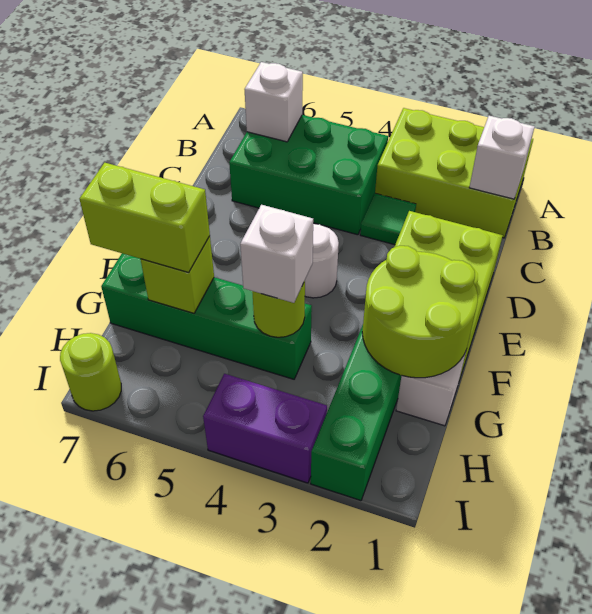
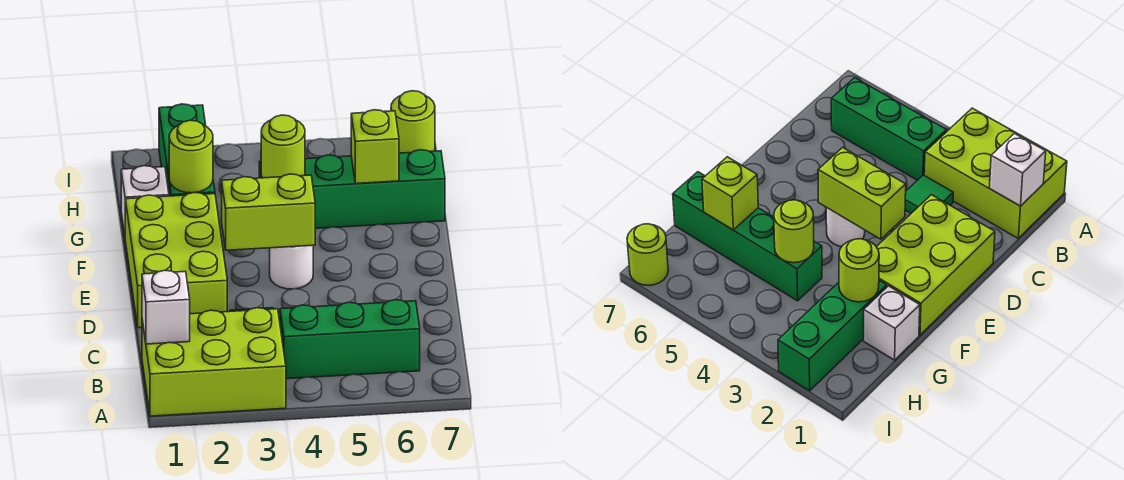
green 2x3 brick [229,115,388,235] -> green 1x3 brick [280,300,420,379]
white 1x1 brick [245,62,303,142] -> none
lime 2x2 round brick [362,246,478,378] -> lime 1x1 round brick [169,120,213,193]
white 1x1 brick [240,205,313,303] -> none
lime 1x2 brick [80,163,210,272] -> lime 1x2 brick moved to [222,174,315,250]
purple 1x2 brick [203,374,327,483] -> none

